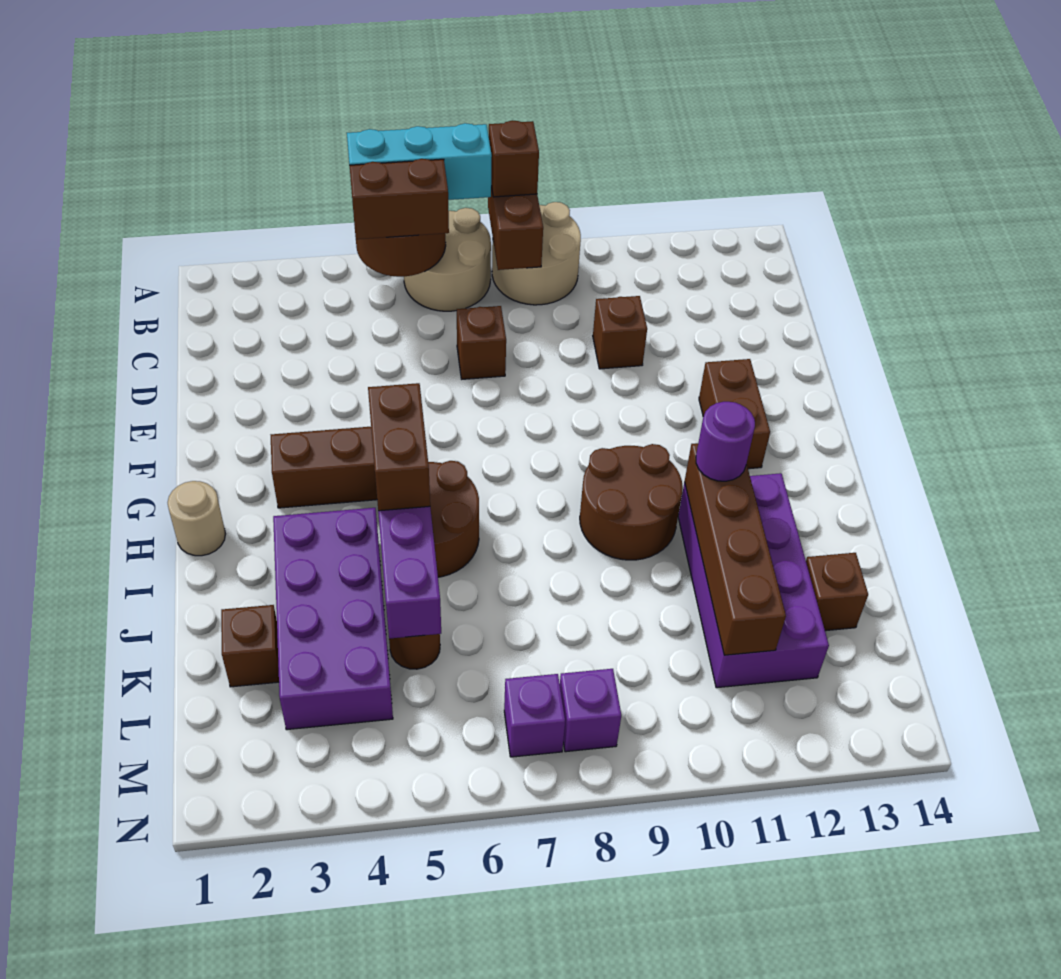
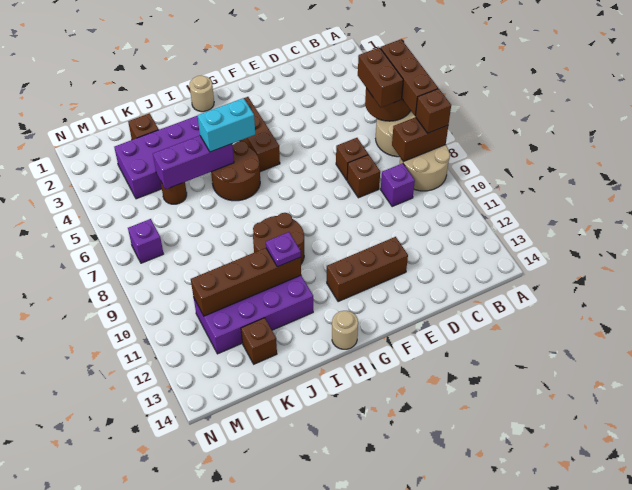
cyan 1x3 brick [347,123,492,200] -> brown 1x3 brick [380,39,438,116]
brown 1x1 brick [593,296,647,369] -> brown 1x1 brick moved to [347,155,380,198]
brown 1x2 brick [699,359,770,469] -> brown 1x3 brick [327,237,408,302]
brown 1x2 brick [368,383,430,511] -> cyan 1x2 brick [198,98,255,152]
none -> tan 1x1 round brick [332,311,358,349]
purple 1x1 round brick [696,402,755,481] -> purple 1x1 plate [266,232,301,267]
purple 1x1 brick [560,669,621,752] -> purple 1x1 brick moved to [381,163,415,207]

